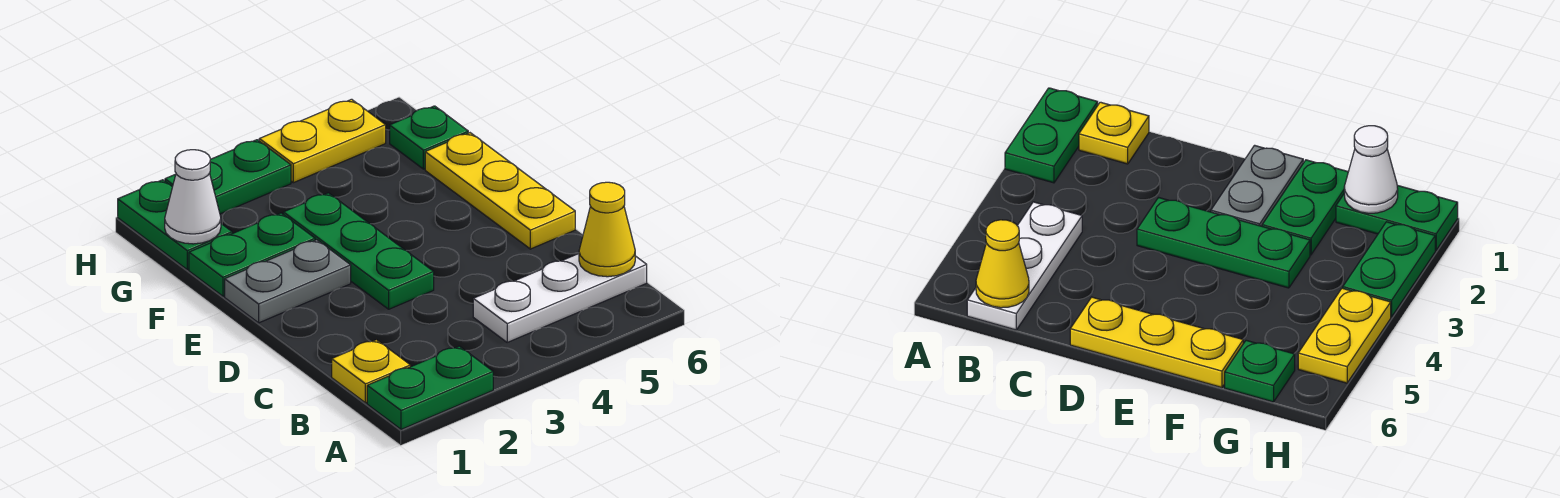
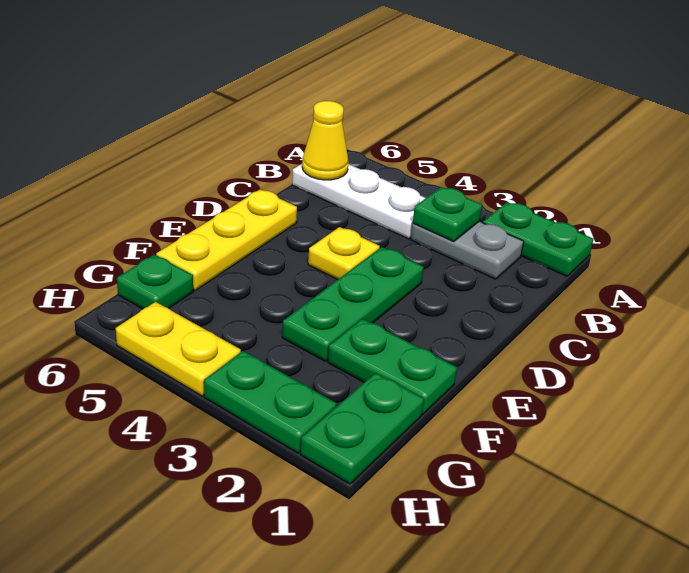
yellow 1x1 plate [332,340,410,403] -> yellow 1x1 plate moved to [308,227,380,279]
none -> green 1x1 plate [413,187,482,242]
grey 1x2 plate [225,240,351,323] -> grey 1x2 plate moved to [411,221,524,279]
white 1x1 cone [165,150,221,244] -> none

